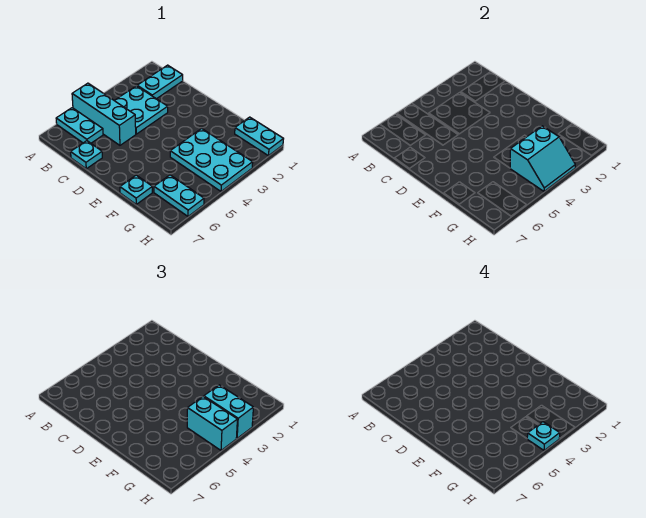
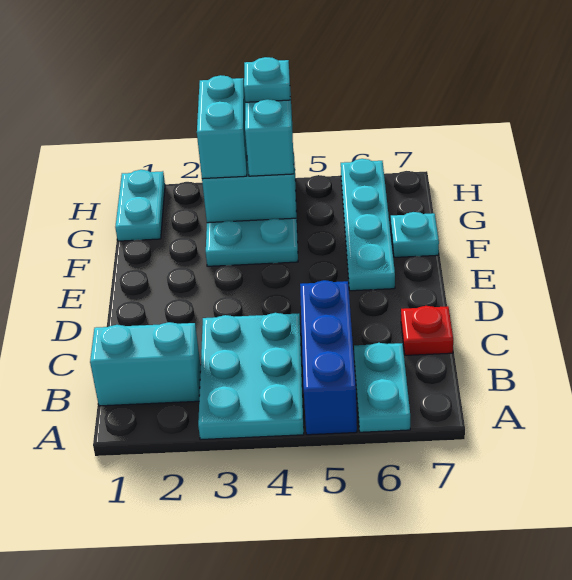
cyan 1x3 brick [72,83,136,145] -> blue 1x3 brick [300,280,357,435]
cyan 1x2 plate [137,65,183,99] -> cyan 1x2 brick [90,322,201,406]
cyan 2x2 plate [114,86,168,134] -> cyan 2x3 plate [198,313,304,440]
cyan 1x1 plate [71,141,102,169] -> red 1x1 plate [401,306,453,355]
cyan 1x2 plate [154,175,204,216] -> cyan 1x4 plate [341,159,395,291]

